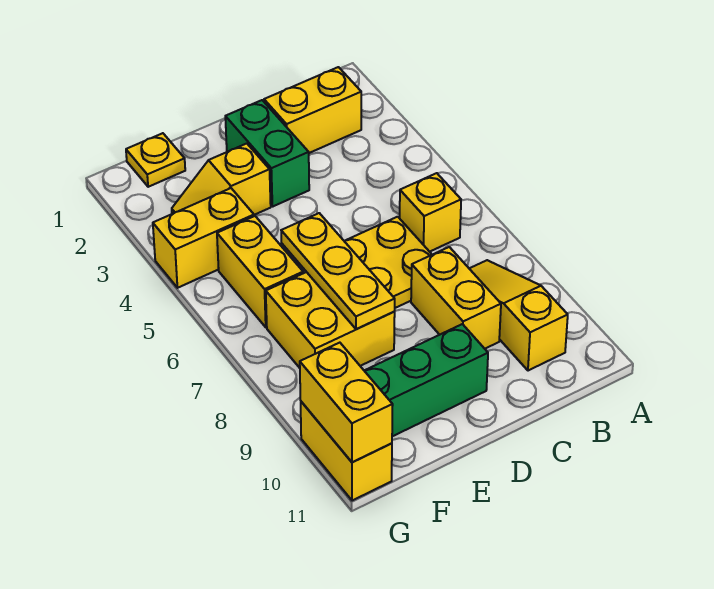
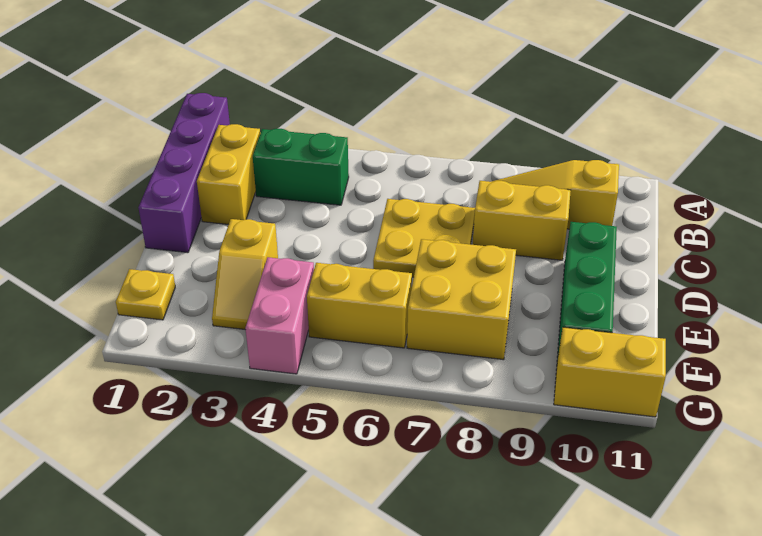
none -> purple 1x4 brick [138,93,230,253]
yellow 1x1 brick [400,173,461,252] -> none
green 1x2 brick [225,100,309,207] -> green 1x2 brick moved to [253,129,349,205]
yellow 1x3 plate [281,213,395,329] -> none
yellow 1x2 brick [153,188,254,288] -> pink 1x2 brick [245,257,314,374]
yellow 1x2 brick [300,343,393,462] -> none

